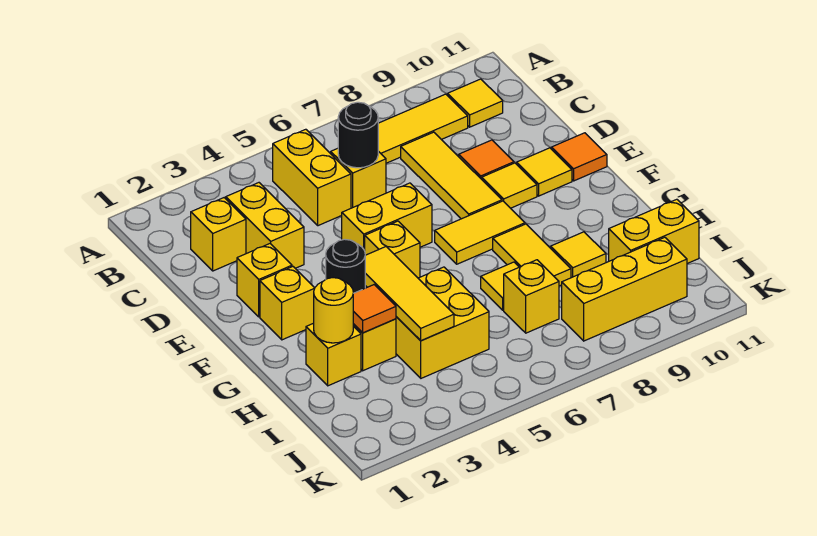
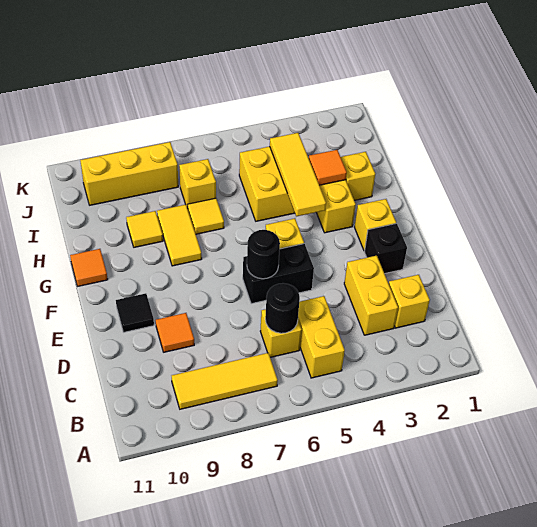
yellow 1x1 tile [448,79,503,127] -> none
yellow 1x3 tile [401,132,502,219] -> none
yellow 1x1 brick [237,244,292,317] -> black 1x1 brick [365,223,407,274]
yellow 1x2 brick [342,183,432,250] -> black 1x2 brick [243,244,314,304]
yellow 1x1 tile [482,163,537,208] -> none
yellow 1x1 tile [517,148,572,196] -> black 1x1 tile [116,293,154,332]
orange 1x1 tile [552,133,607,181] -> orange 1x1 tile moved to [70,249,108,286]
yellow 1x2 tile [435,201,525,264] -> none
black 1x1 round brick [326,239,365,293] -> black 1x1 round brick moved to [247,230,280,279]
yellow 1x1 round brick [314,278,353,343] -> none
yellow 1x2 brick [609,199,699,264] -> none

